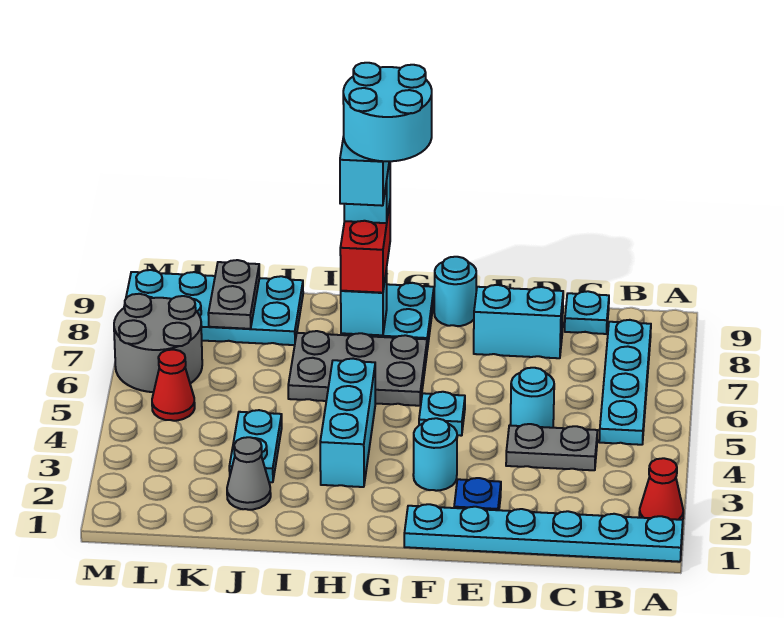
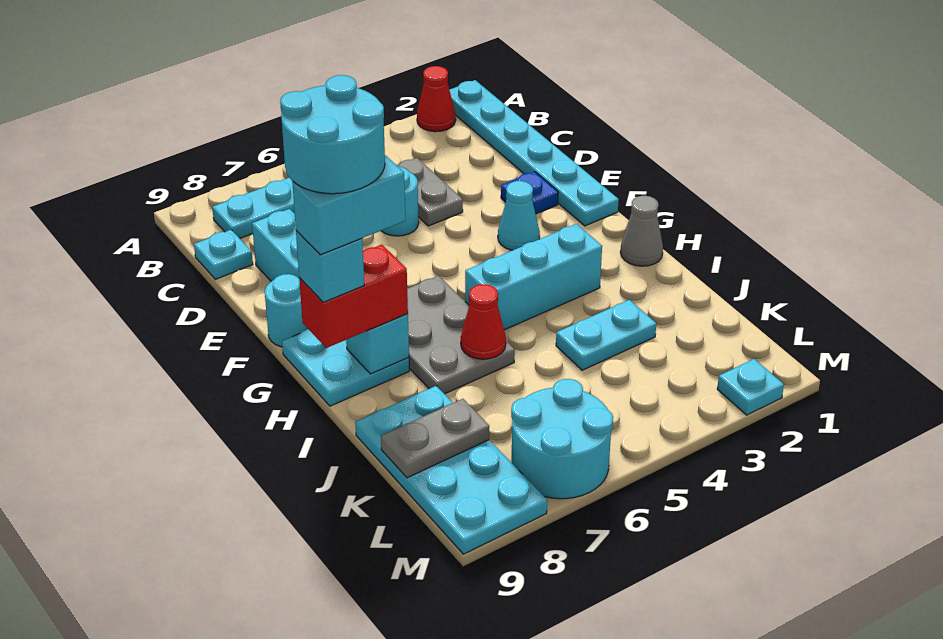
cyan 1x1 round brick [413,418,457,491] -> cyan 1x1 cone [498,181,540,250]
cyan 1x1 plate [419,392,465,436] -> cyan 1x1 plate moved to [717,359,784,415]
grey 1x1 cone [227,437,271,510] -> grey 1x1 cone moved to [620,196,663,266]
red 1x1 cone [152,350,195,421] -> red 1x1 cone moved to [461,284,506,359]
grey 2x2 round brick [114,294,202,392] -> cyan 2x2 round brick [511,379,613,499]

